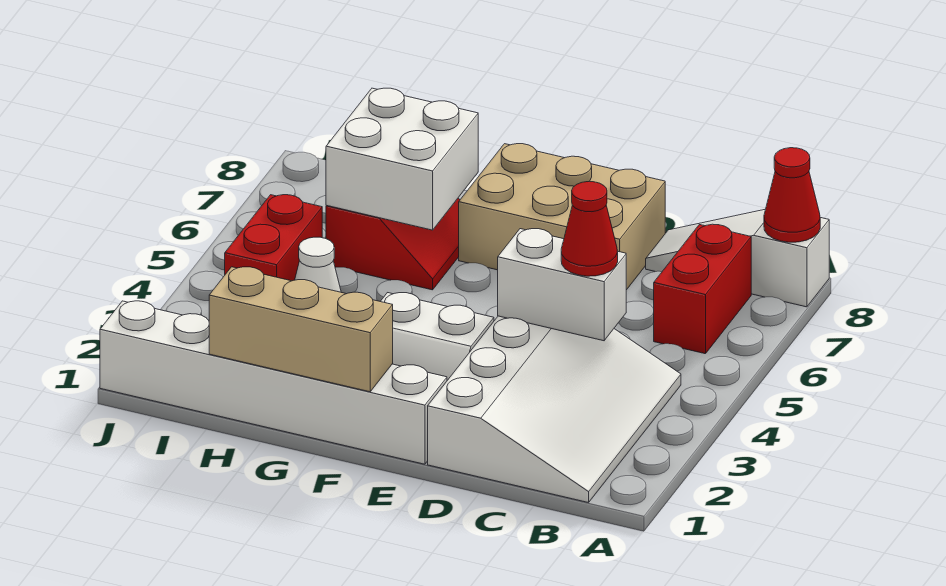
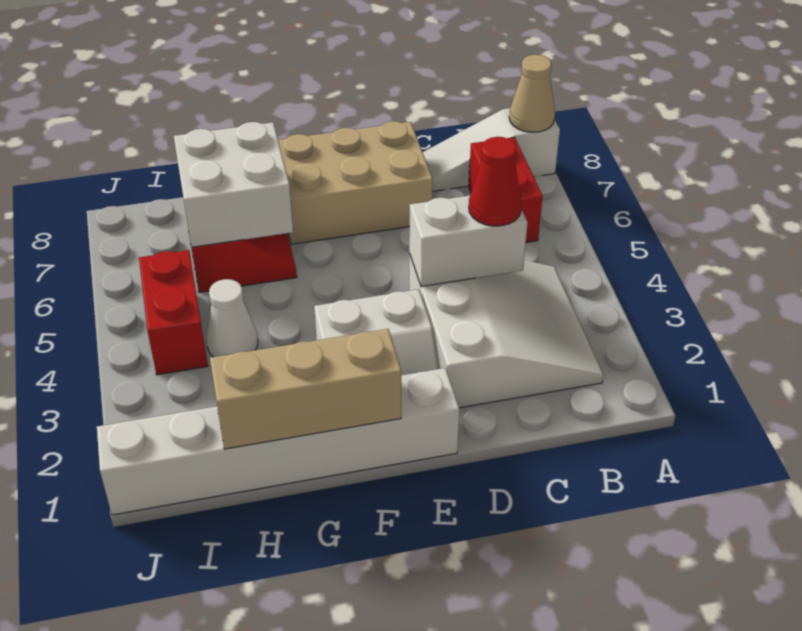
red 1x1 cone [764,148,820,242] -> tan 1x1 cone [509,55,555,132]
white 3x4 slope [428,316,681,503] -> white 3x3 slope [409,254,604,408]

